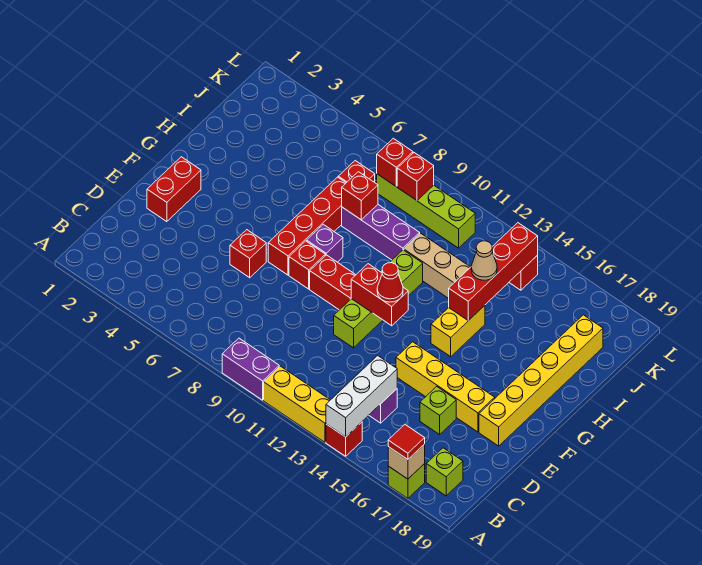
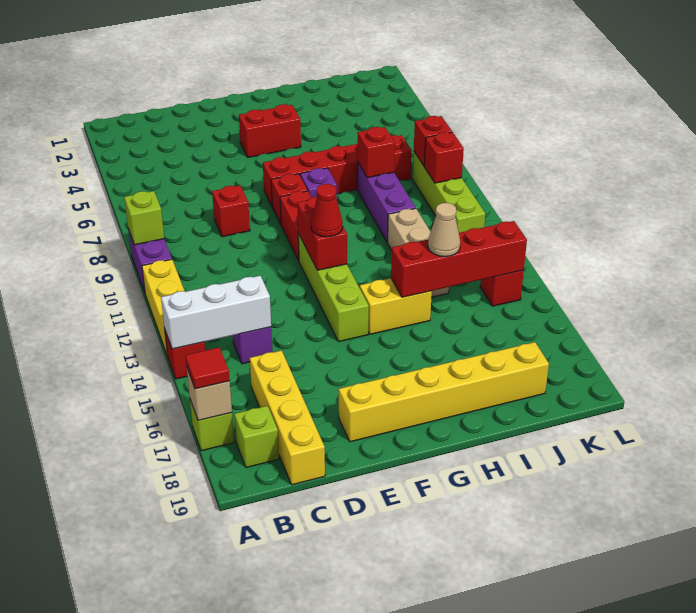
lime 1x1 brick [420,386,456,434] -> lime 1x1 brick moved to [124,191,164,245]
red 1x2 brick [147,157,201,222] -> red 1x2 brick moved to [239,104,301,157]
red 1x1 brick [230,230,266,278] -> red 1x1 brick moved to [212,185,250,237]
lime 1x4 brick [334,250,423,348] -> lime 1x4 brick turned to [298,234,369,342]
yellow 1x4 brick [396,342,495,432] -> yellow 1x4 brick moved to [250,350,325,485]

